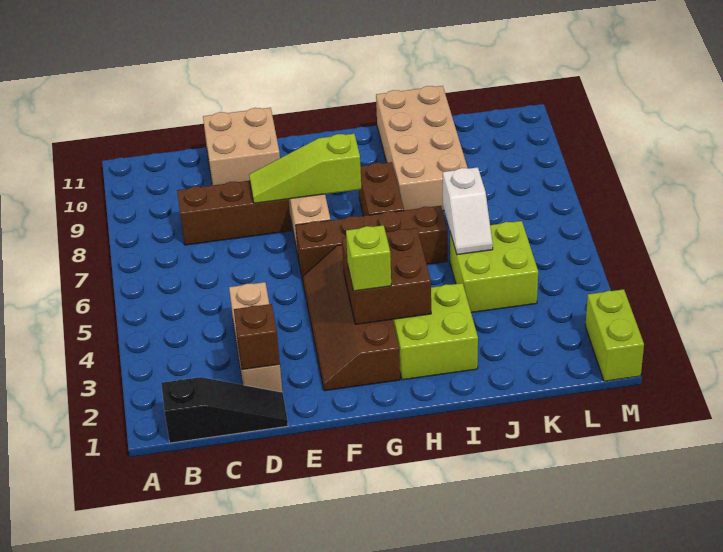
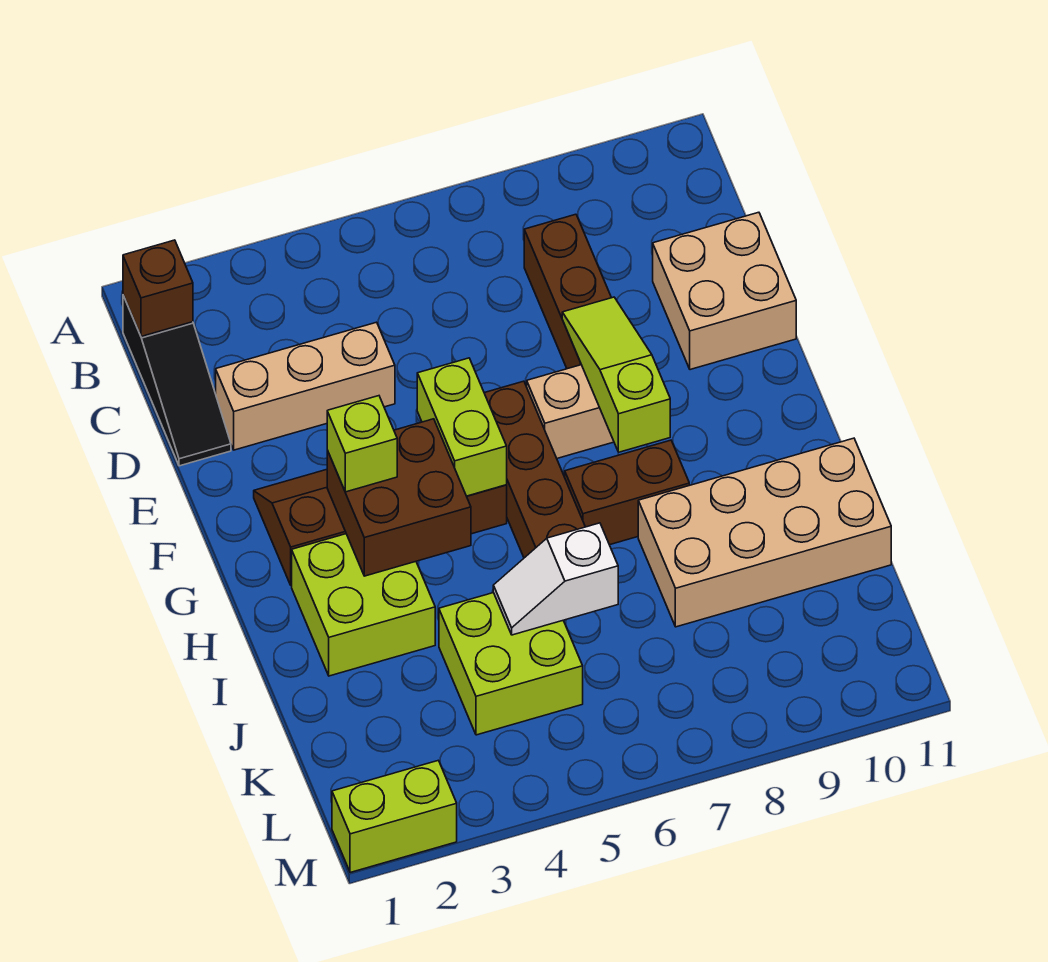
brown 1x1 brick [234,304,280,370] -> brown 1x1 brick moved to [123,240,193,337]
none -> lime 1x2 brick [417,358,507,496]

